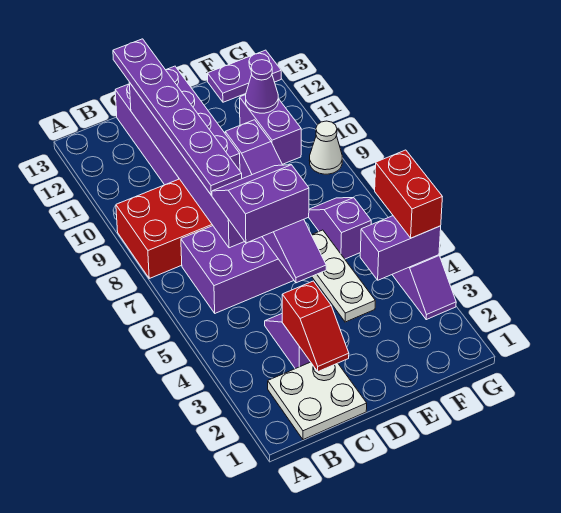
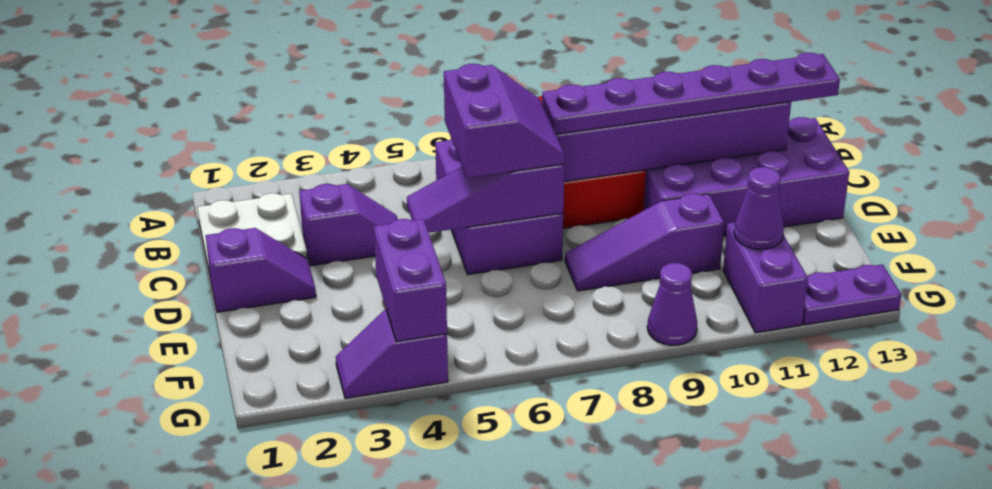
red 1x2 slope [282,281,349,371] -> none
white 1x3 plate [312,230,375,322] -> none
purple 1x2 slope [309,198,371,259] -> purple 1x2 slope moved to [206,228,316,312]
purple 1x2 brick [240,95,301,164] -> purple 1x2 brick turned to [723,222,808,333]
purple 1x2 plate [208,50,281,102] -> purple 1x2 plate turned to [803,264,901,325]
red 1x2 brick [375,150,442,238] -> none
white 1x1 cone [309,121,342,174] -> purple 1x1 cone [647,263,697,345]

